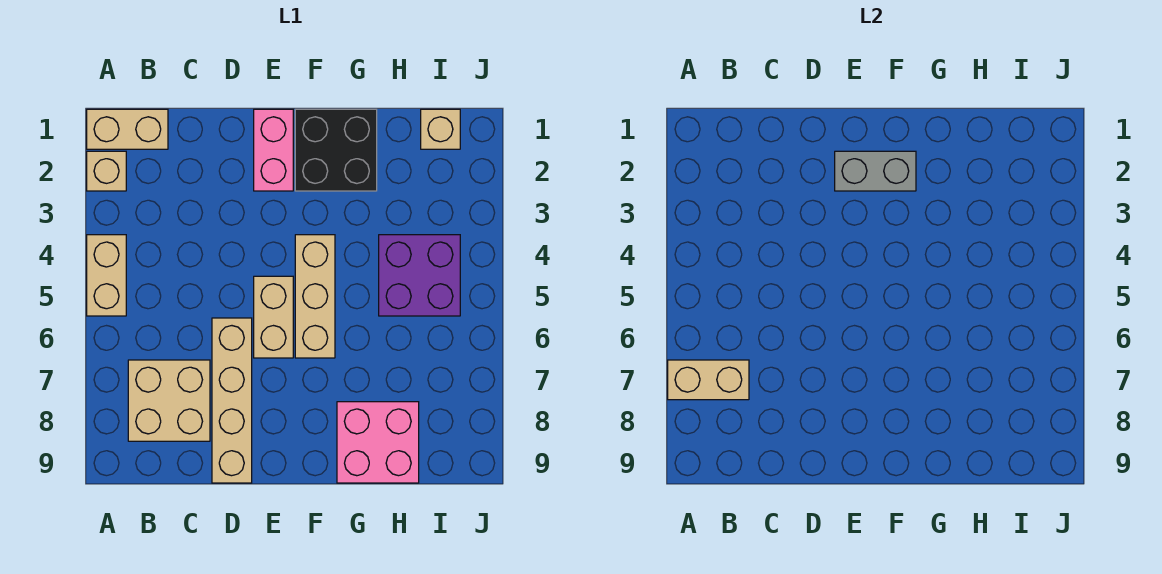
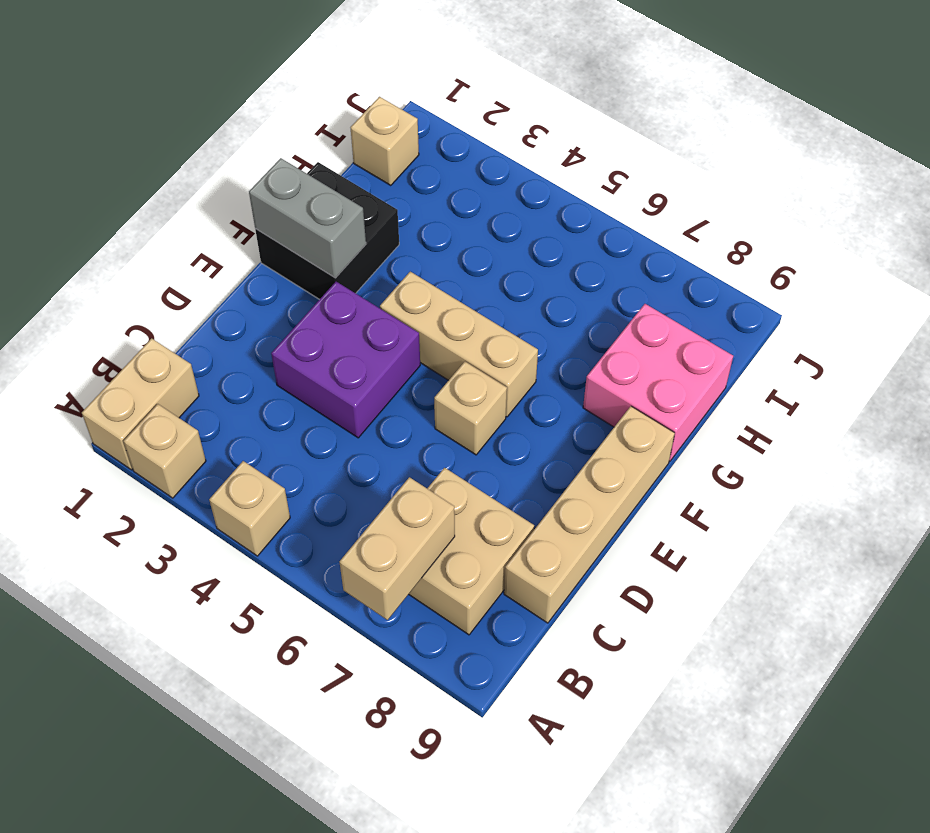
tan 1x2 brick [87,235,126,316] -> tan 1x1 brick [209,461,290,556]
tan 1x4 brick [212,318,252,483] -> tan 1x4 brick turned to [504,406,675,623]
pink 1x2 brick [254,109,293,191] -> none
grey 1x2 brick [835,151,916,191] -> grey 1x2 brick turned to [249,158,366,278]
tan 1x2 brick [254,276,293,358] -> tan 1x1 brick [434,362,507,455]
purple 2x2 brick [379,235,460,316] -> purple 2x2 brick moved to [271,282,420,438]

